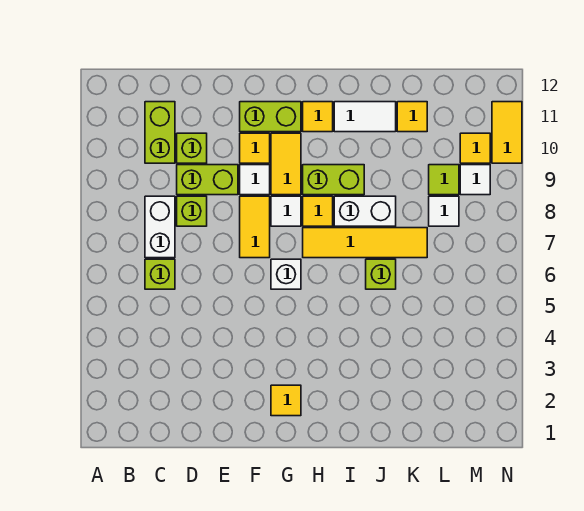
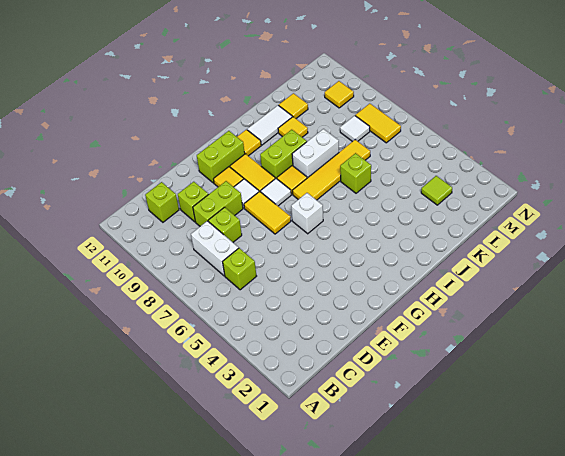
lime 1x2 brick [145,102,175,163] -> lime 1x1 brick [145,182,179,222]
yellow 1x1 tile [271,385,301,416] -> yellow 1x1 tile moved to [278,117,308,137]
lime 1x1 tile [429,165,459,195] -> lime 1x1 tile moved to [421,176,452,205]
white 1x1 tile [460,165,490,195] -> none
yellow 1x2 tile [492,102,522,163] -> yellow 1x2 tile moved to [355,104,401,143]

